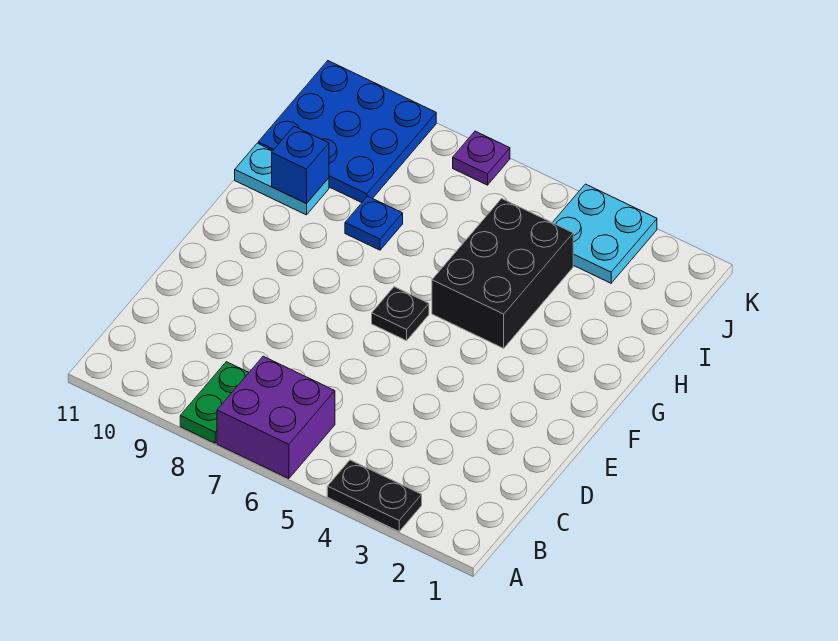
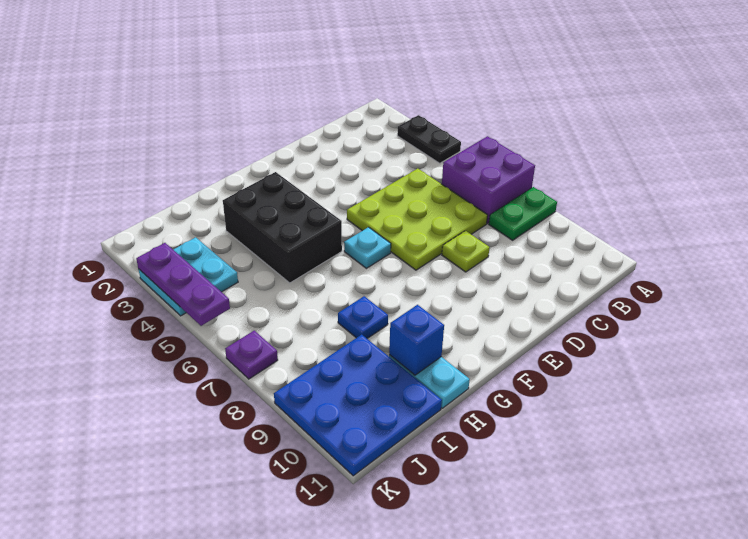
none -> lime 3x3 plate [347,169,488,270]
none -> lime 1x1 plate [442,231,490,272]
black 1x1 plate [372,287,429,341] -> cyan 1x1 plate [344,227,391,268]
black 2x3 brick [432,199,573,348] -> black 2x3 brick turned to [223,172,342,283]
none -> purple 1x3 plate [136,243,230,326]

